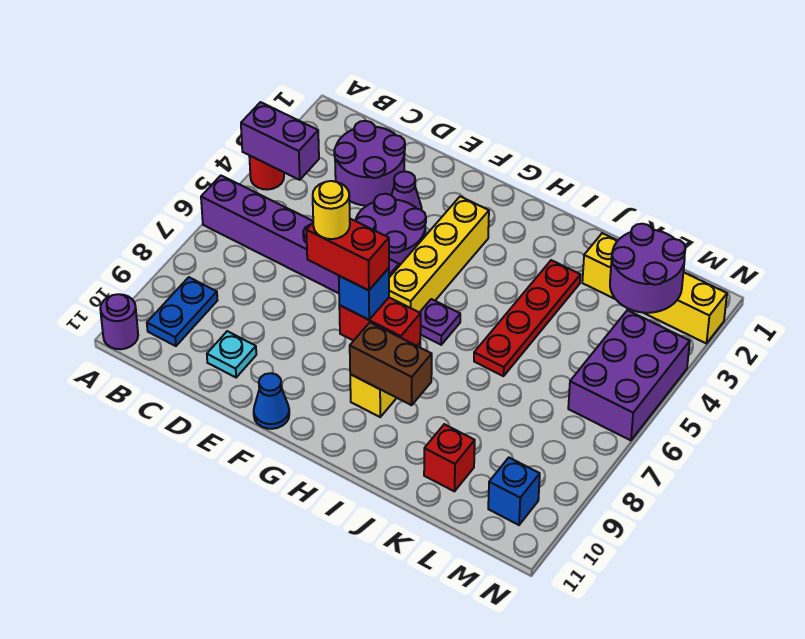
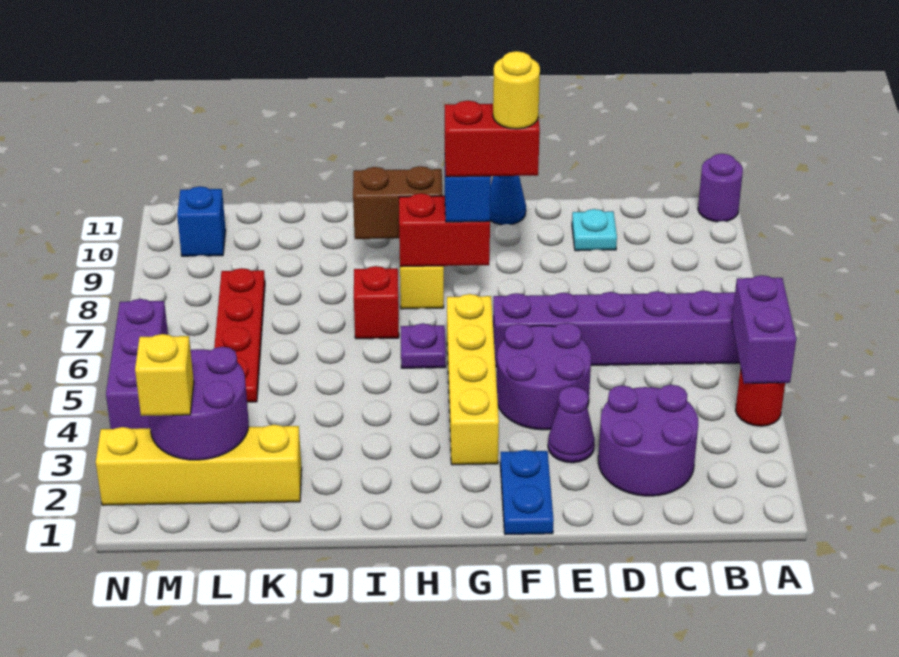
purple 1x2 brick [241,102,319,180] -> purple 1x2 brick turned to [732,275,796,384]
blue 1x2 plate [147,277,217,346] -> blue 1x2 plate moved to [500,450,554,534]
red 1x4 plate [474,260,580,376] -> red 1x4 plate moved to [214,268,265,402]
red 1x1 brick [424,424,475,491] -> red 1x1 brick moved to [354,266,399,339]
none -> yellow 1x1 brick [135,334,194,416]
purple 2x3 brick [568,310,690,440] -> purple 1x3 brick [106,299,168,429]

